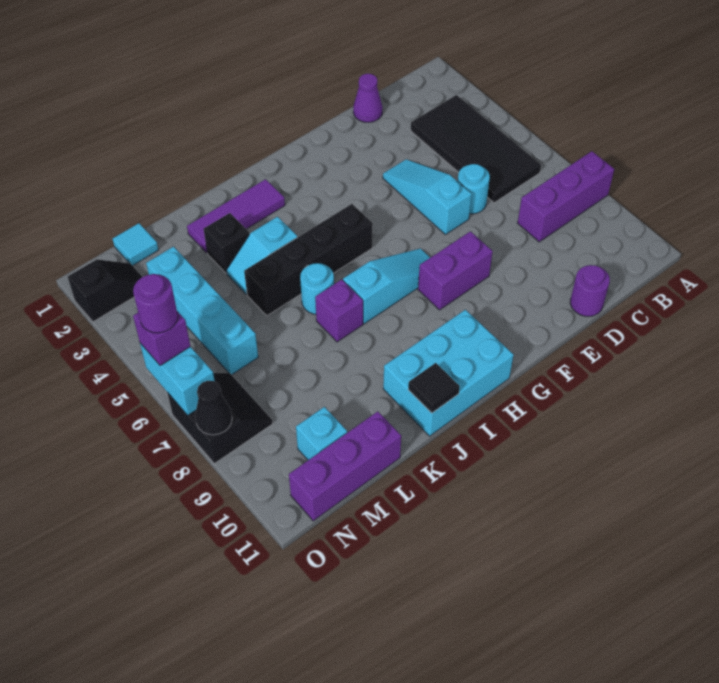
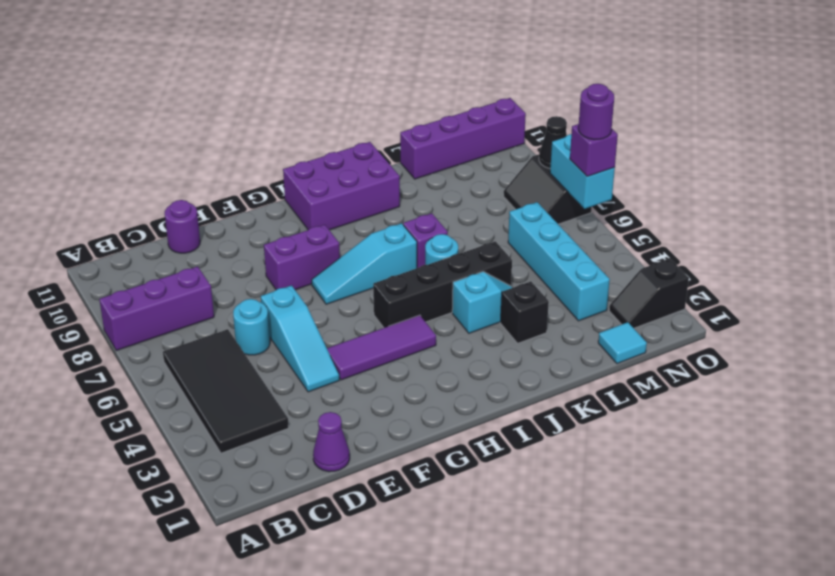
cyan 2x3 brick [383,310,514,436] -> purple 2x3 brick [283,142,400,230]
purple 1x3 tile [187,179,285,253] -> purple 1x3 tile moved to [327,315,436,380]
black 1x1 tile [408,363,460,413] -> none
purple 1x3 brick [289,411,401,521] -> purple 1x4 brick [400,98,526,179]
cyan 1x1 brick [296,407,347,460] -> none

